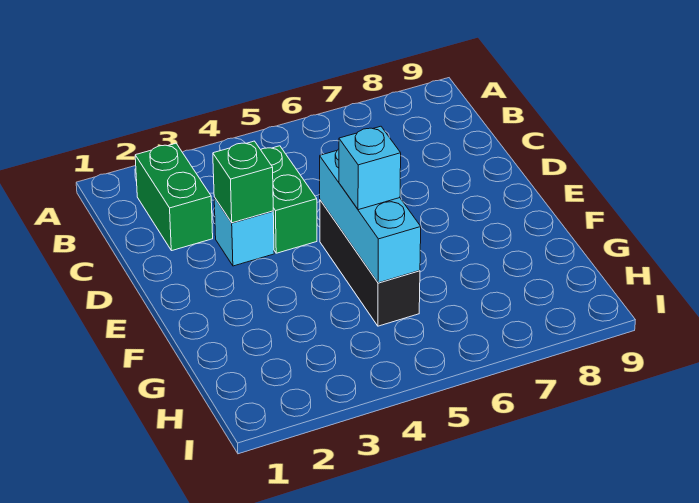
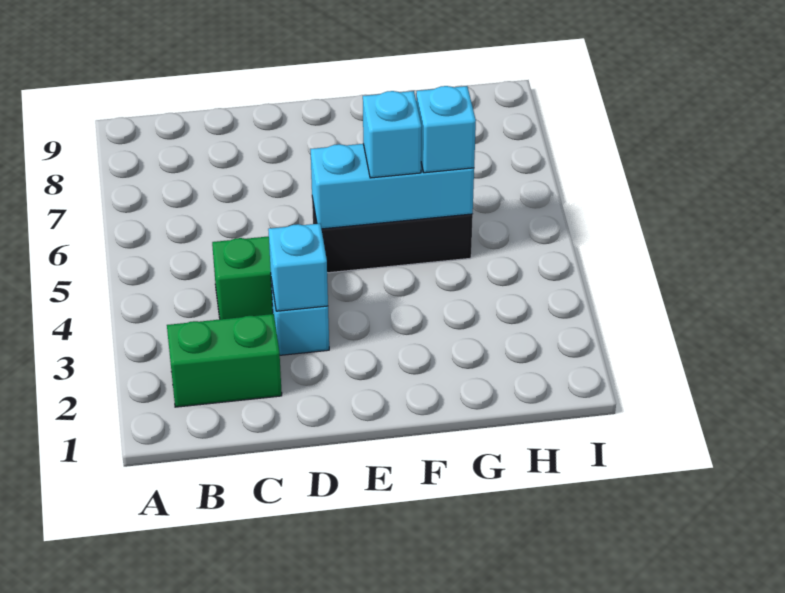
green 1x1 brick [213,141,273,223] -> cyan 1x1 brick [268,224,328,311]
none -> cyan 1x1 brick [416,86,476,173]

